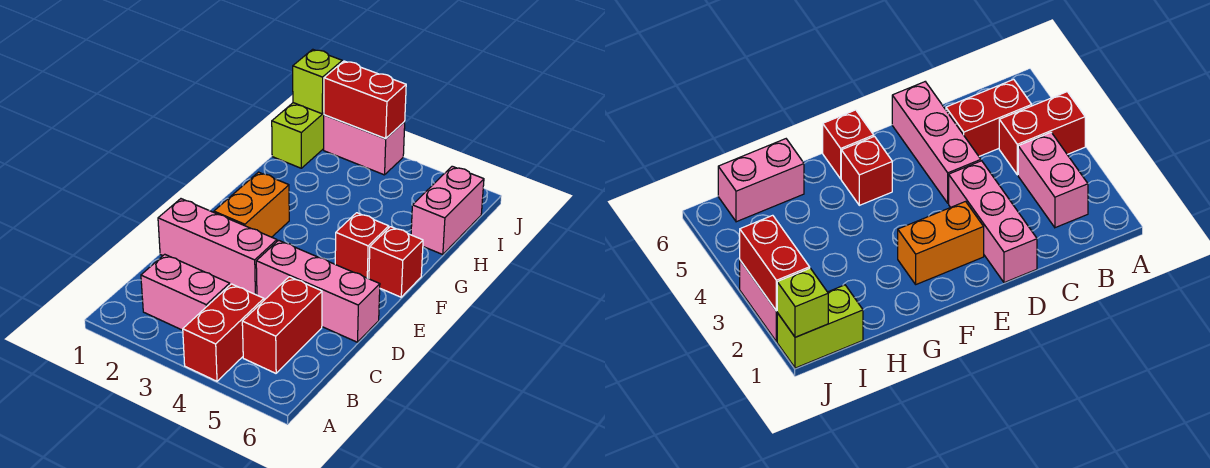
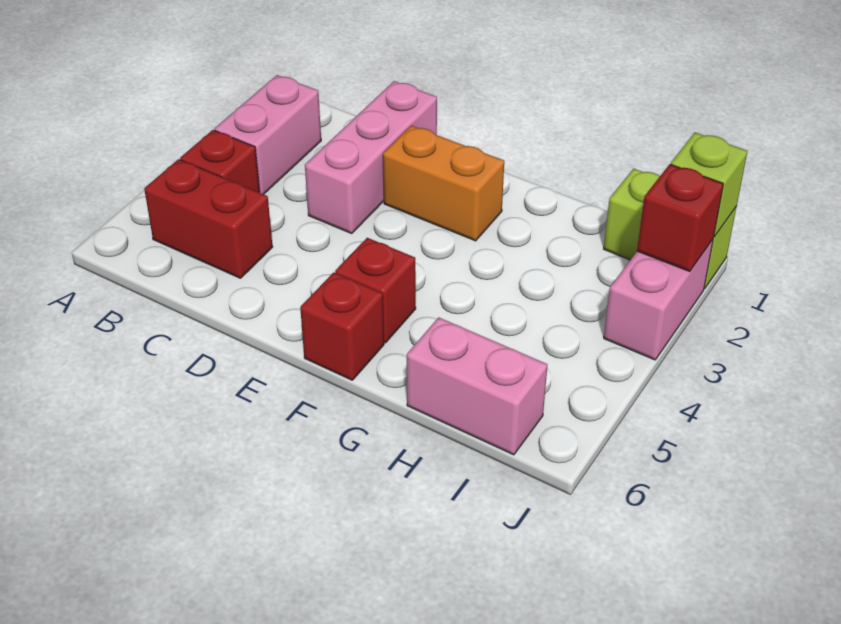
red 1x2 brick [183,284,264,381] -> red 1x1 brick [180,130,260,193]
pink 1x3 brick [256,240,380,342] -> none
red 1x2 brick [324,61,406,138] -> red 1x1 brick [637,164,723,272]

